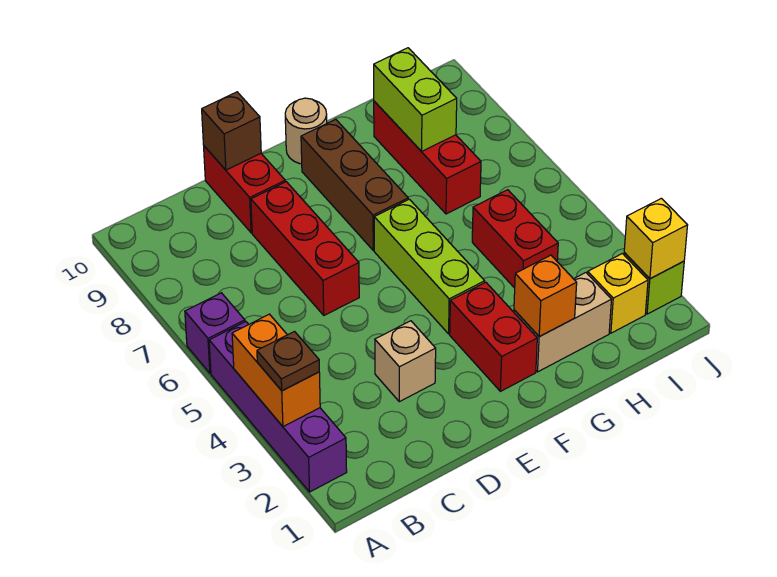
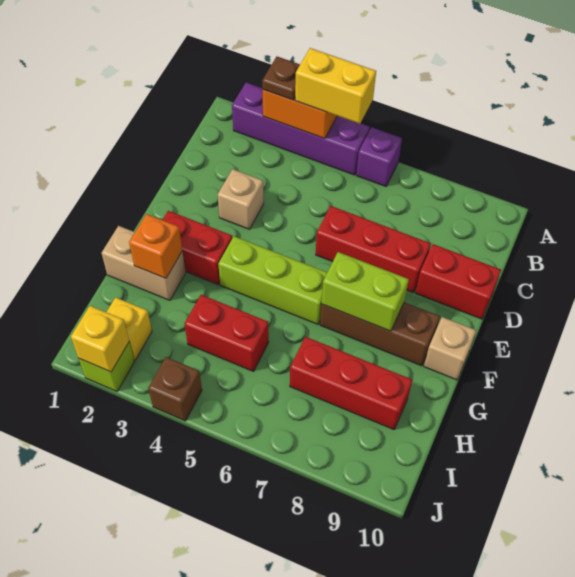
none -> yellow 1x2 brick [295,48,376,124]
brown 1x1 brick [202,92,261,170] -> brown 1x1 brick moved to [148,357,202,421]
tan 1x1 round brick [285,98,327,164] -> tan 1x1 brick [424,317,476,380]
tan 1x2 brick [514,273,611,372] -> tan 1x2 brick turned to [102,226,186,300]
lime 1x2 brick [374,48,457,151] -> lime 1x2 brick moved to [322,252,409,331]

